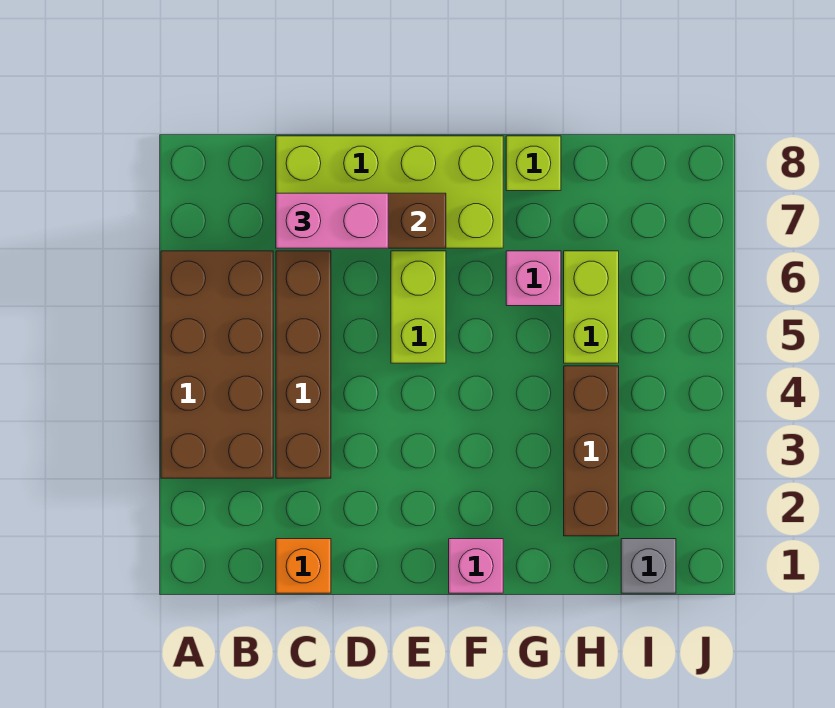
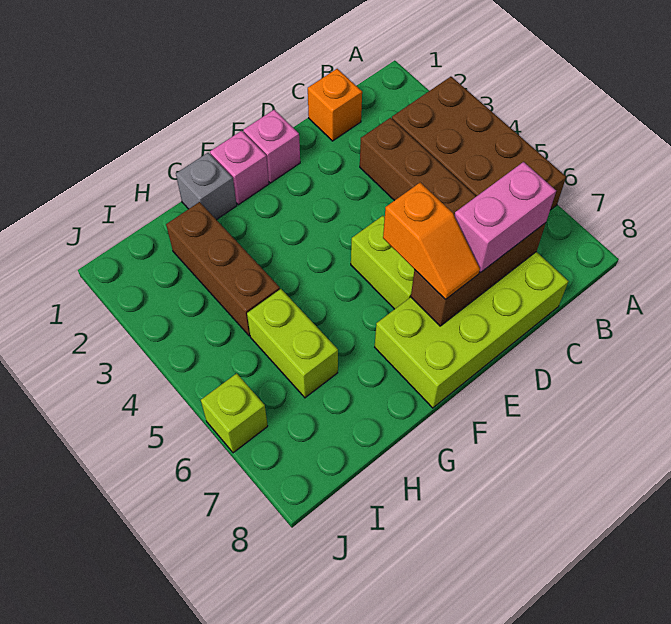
none -> orange 1x2 slope [383,183,480,299]
pink 1x1 brick [506,251,561,306] -> pink 1x1 brick moved to [243,110,300,183]
lime 1x1 brick [506,136,561,191] -> lime 1x1 brick moved to [201,373,268,453]
grey 1x1 brick [621,539,676,593] -> grey 1x1 brick moved to [176,153,237,220]

